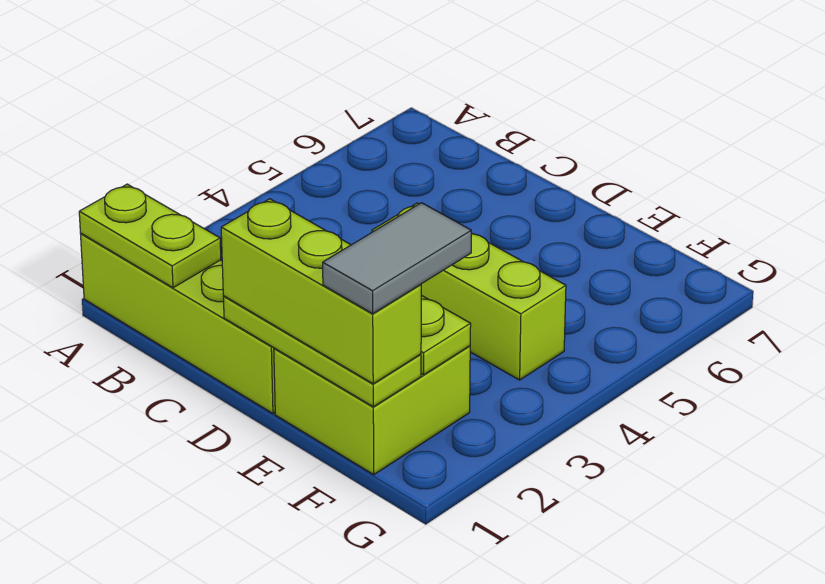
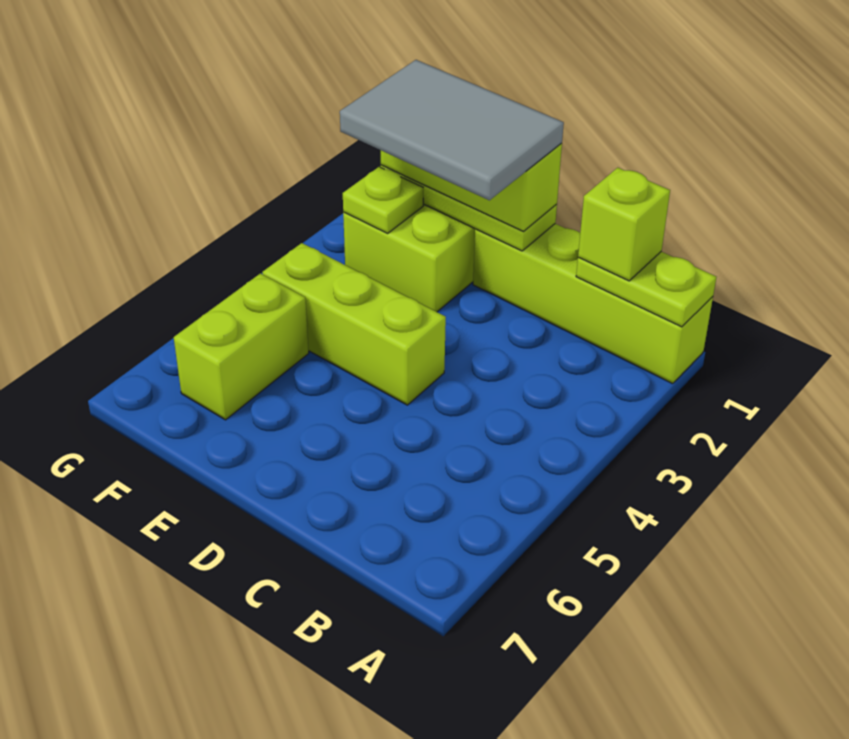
none -> lime 1x1 brick [578,168,670,281]
grey 1x2 tile [323,203,471,314] -> grey 2x3 tile [340,60,564,200]
none -> lime 1x2 brick [174,273,309,420]

